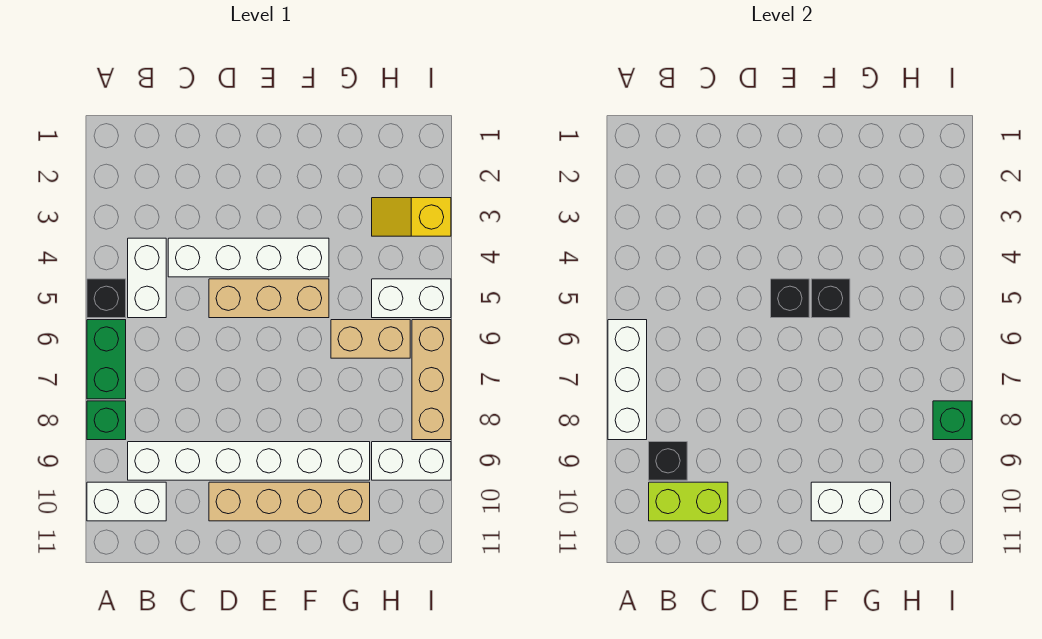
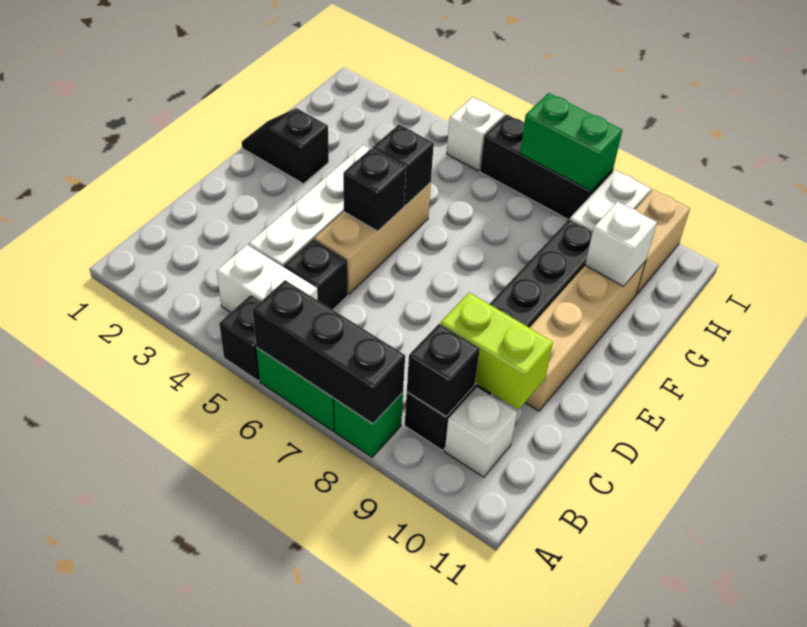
white 1x3 brick [608,320,647,440] -> black 1x3 brick [252,280,405,424]
white 1x2 brick [87,482,166,521] -> white 1x1 brick [445,387,517,477]
white 1x6 brick [128,442,370,480] -> black 1x6 brick [405,219,593,450]
lime 1x2 brick [649,482,728,521] -> lime 1x2 brick turned to [440,293,553,410]
none -> black 1x1 brick [284,240,348,310]
none -> black 1x2 slope [242,108,329,184]
white 1x2 brick [811,482,891,521] -> white 1x1 brick [585,201,657,287]
tan 1x2 brick [331,320,410,358] -> tan 1x2 brick moved to [635,189,690,295]
yellow 1x2 slope [372,198,451,236] -> none
white 1x2 brick [372,279,451,318] -> white 1x1 brick [447,97,505,171]
tan 1x3 brick [412,320,451,440] -> black 1x3 brick [480,115,613,219]
green 1x1 brick [933,401,972,440] -> green 1x2 brick [520,93,622,191]

